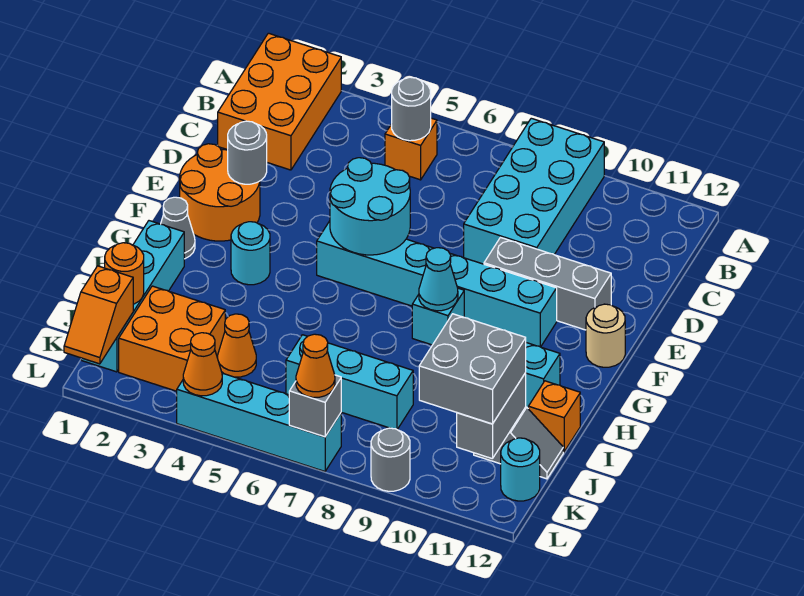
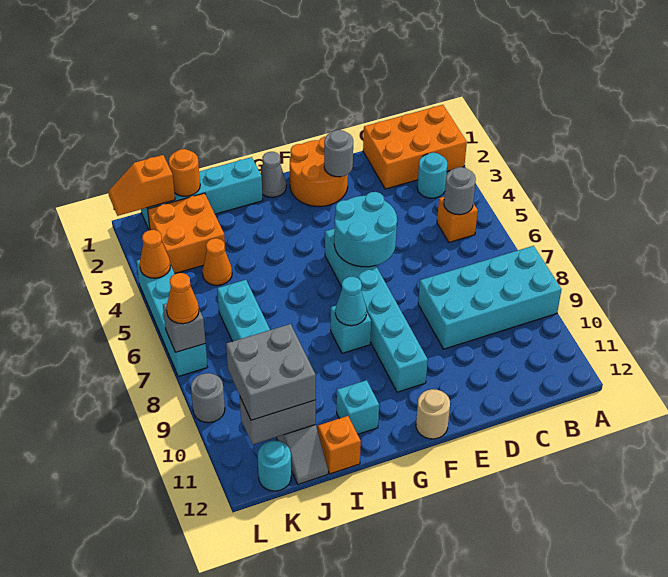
grey 1x3 brick [484,238,611,330] -> none
cyan 1x1 round brick [231,222,270,285] -> cyan 1x1 round brick moved to [417,153,447,198]

